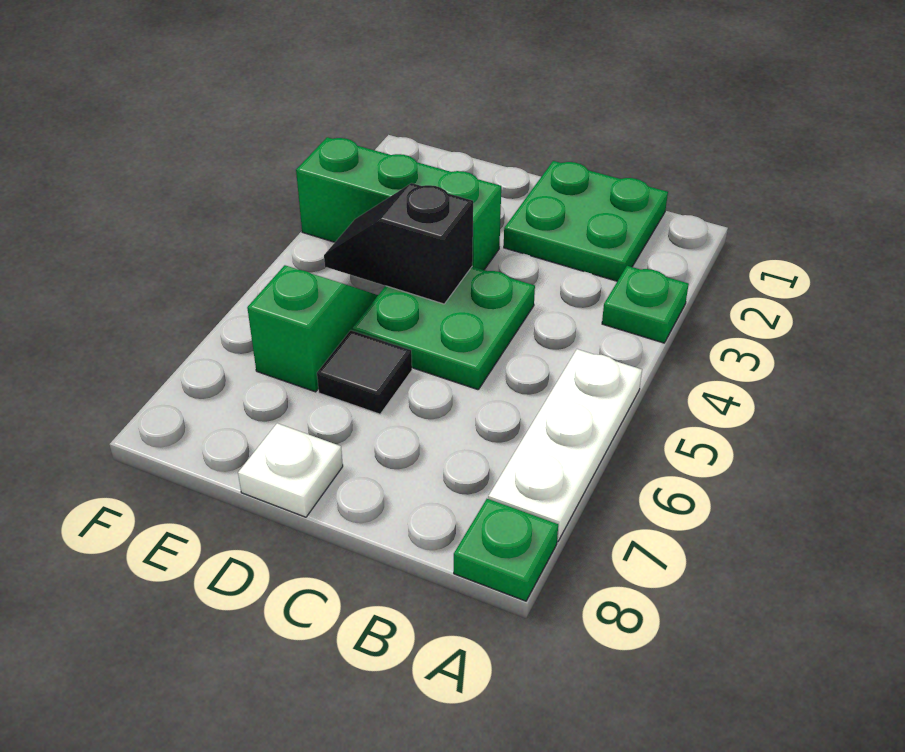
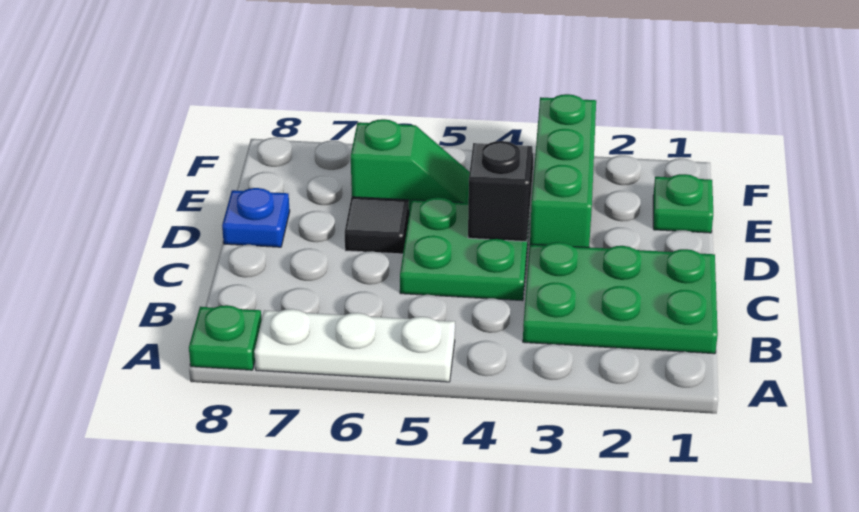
green 1x1 plate [602,266,689,343] -> green 1x1 plate moved to [653,174,713,233]
green 2x2 plate [504,161,668,281] -> green 2x3 plate [523,242,718,354]
white 1x1 plate [238,423,343,517] -> blue 1x1 plate [222,188,290,247]

